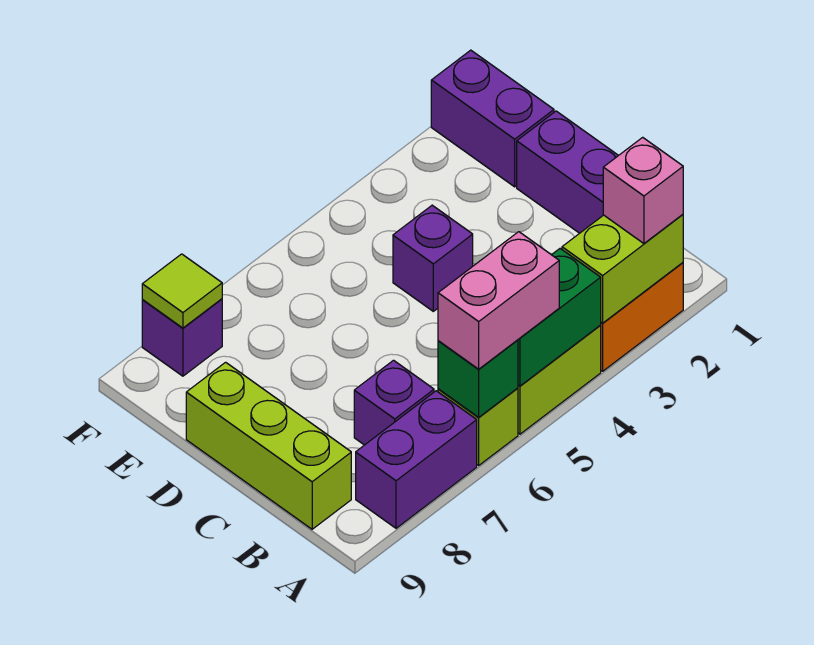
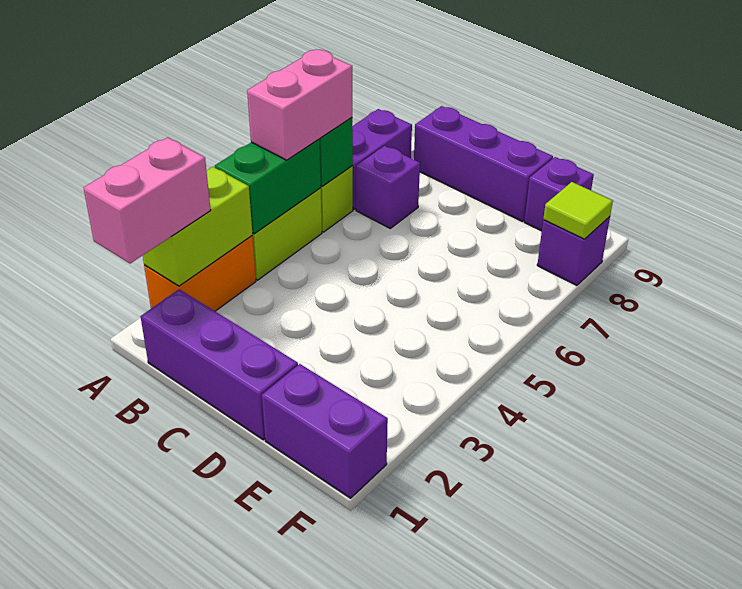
pink 1x1 brick [603,137,683,243] -> pink 1x2 brick [84,137,211,264]
lime 1x3 brick [186,362,351,529] -> purple 1x3 brick [414,106,553,221]
purple 1x1 brick [393,205,473,311] -> purple 1x1 brick moved to [524,157,594,231]

